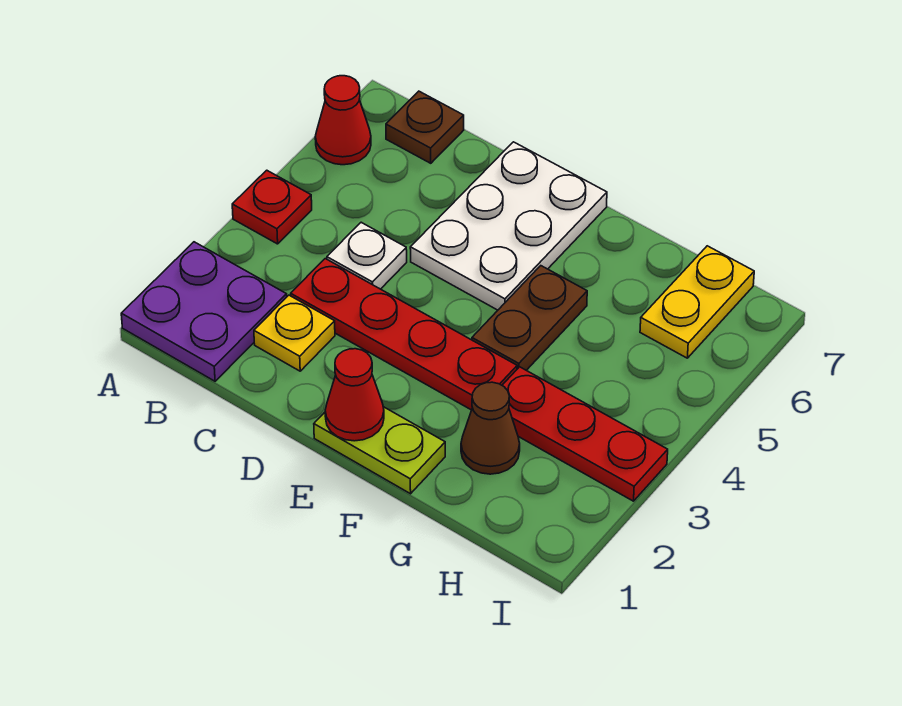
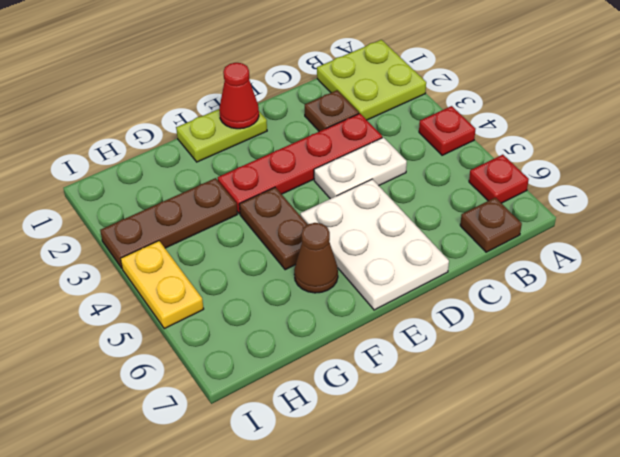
purple 2x2 plate [121,242,287,381] -> lime 2x2 plate [317,40,426,120]
red 1x1 cone [315,76,371,165] -> red 1x1 plate [469,155,529,203]
yellow 1x1 plate [254,295,335,371] -> brown 1x1 plate [305,90,359,131]
white 1x1 plate [327,222,407,289] -> white 1x2 plate [314,137,407,199]
brown 1x1 cone [461,382,520,474] -> brown 1x1 cone moved to [294,223,338,293]
red 1x3 plate [502,367,668,501] -> brown 1x3 plate [100,178,237,268]
yellow 1x2 plate [640,246,754,358] -> yellow 1x2 plate moved to [121,241,204,329]

